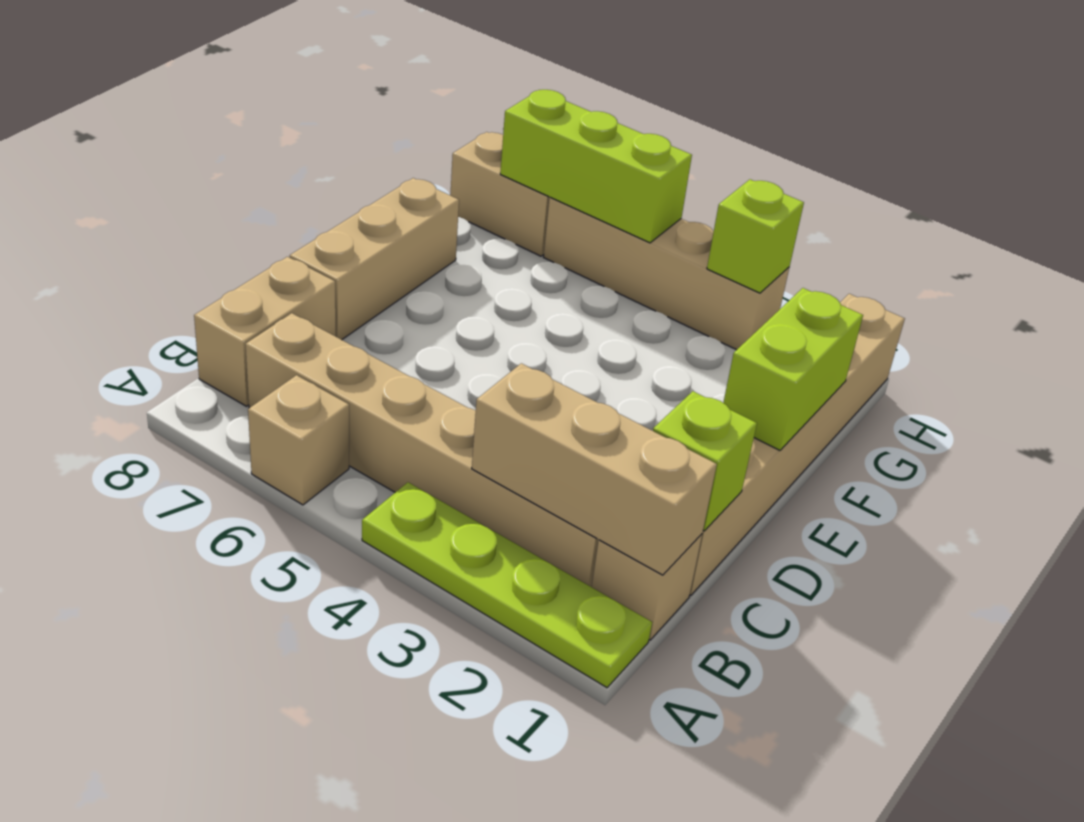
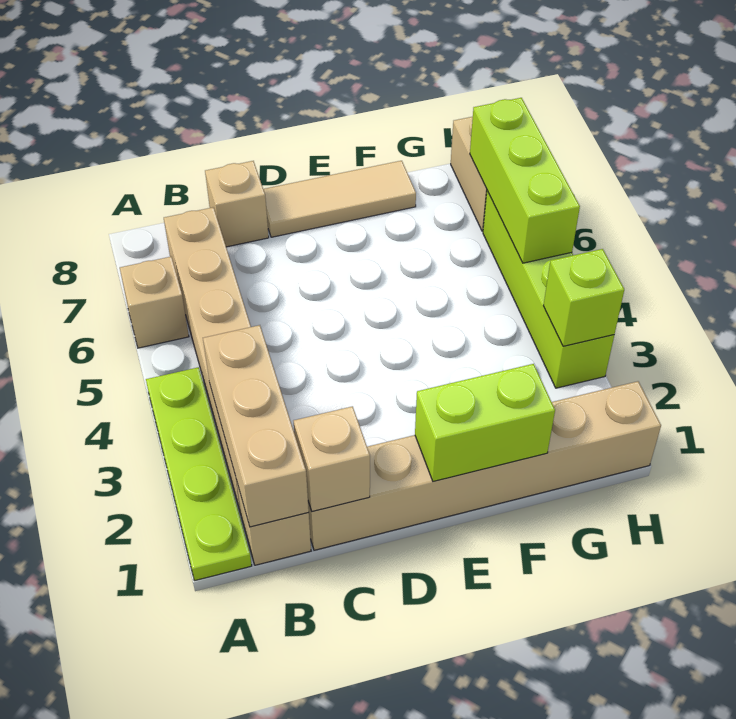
tan 1x2 brick [194,257,336,406] -> tan 1x1 brick [205,161,269,247]
lime 1x1 brick [653,391,757,531] -> tan 1x1 brick [294,406,370,511]
tan 1x3 brick [290,178,459,340] -> tan 1x3 tile [263,161,416,237]
tan 1x4 brick [544,197,789,350] -> lime 1x4 brick [483,191,614,388]

